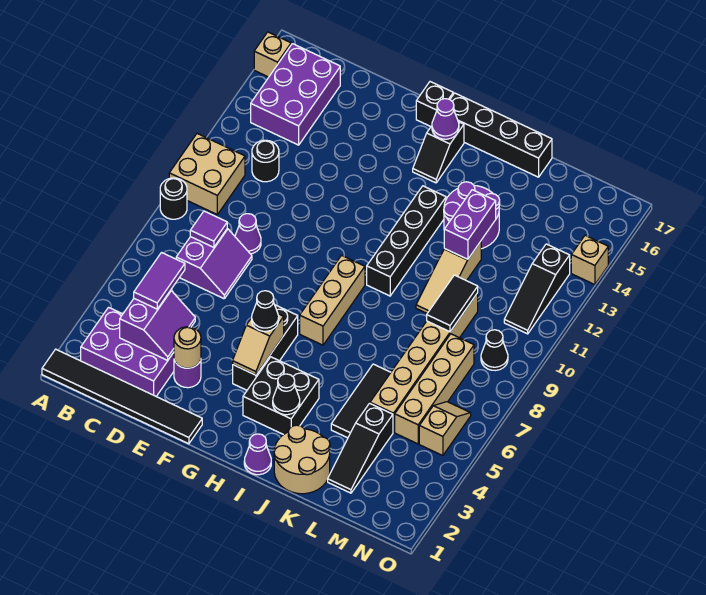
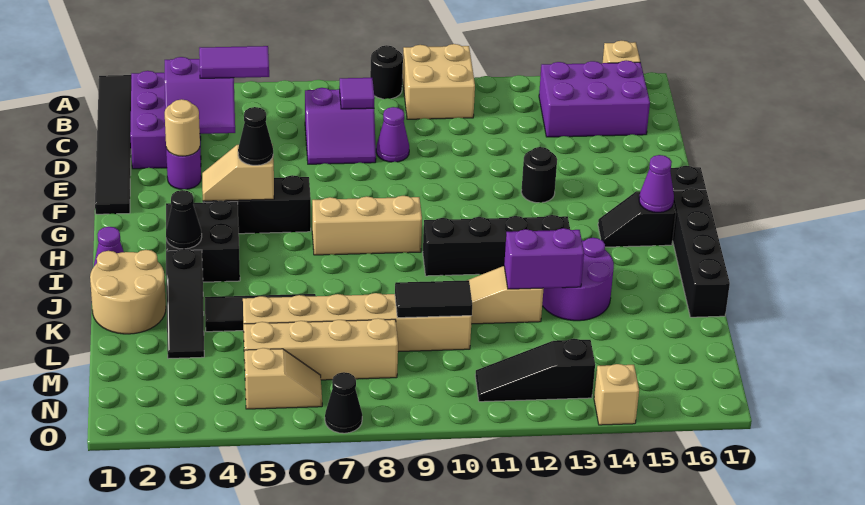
black 1x1 round brick [252,140,279,182] -> black 1x1 round brick moved to [521,147,557,203]
black 1x3 slope [328,403,393,493] -> black 1x3 slope turned to [166,249,204,359]
black 1x1 cone [481,330,508,370] -> black 1x1 cone moved to [325,372,362,433]

